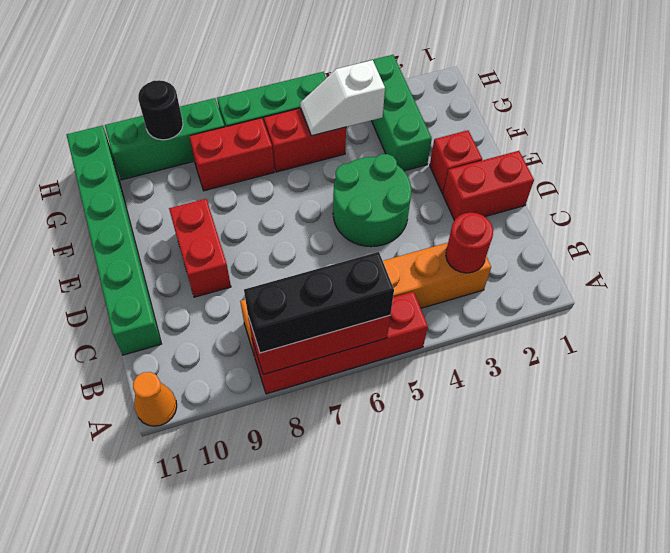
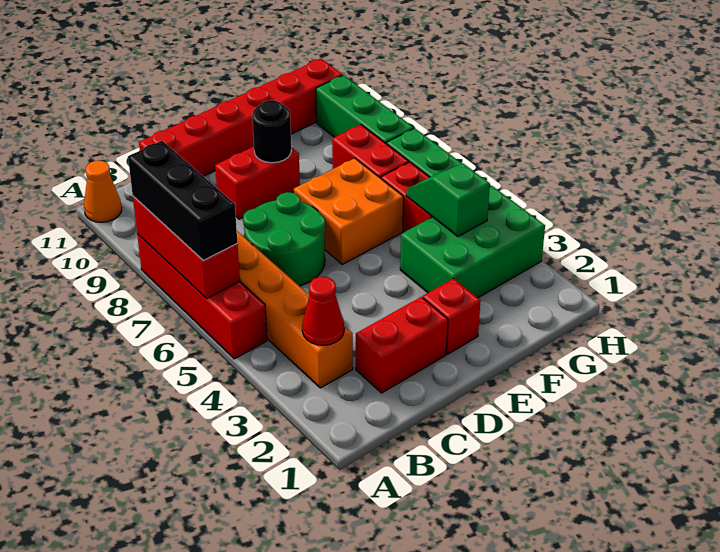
red 1x1 round brick [446,212,493,273] -> red 1x1 cone [302,277,344,345]
green 1x6 brick [67,126,161,355] -> red 1x6 brick [139,59,343,176]
red 1x2 brick [443,151,534,220] -> red 1x2 brick turned to [356,297,448,393]
green 2x2 round brick [333,154,412,247] -> green 2x2 round brick moved to [243,192,325,286]
none -> orange 2x2 brick [294,158,404,264]
green 1x3 brick [361,55,432,171] -> green 2x3 brick [400,186,545,298]
white 1x2 slope [300,60,385,136] -> green 1x2 slope [406,163,490,236]
black 1x1 round brick [138,81,183,140] -> black 1x1 round brick moved to [252,100,291,163]

